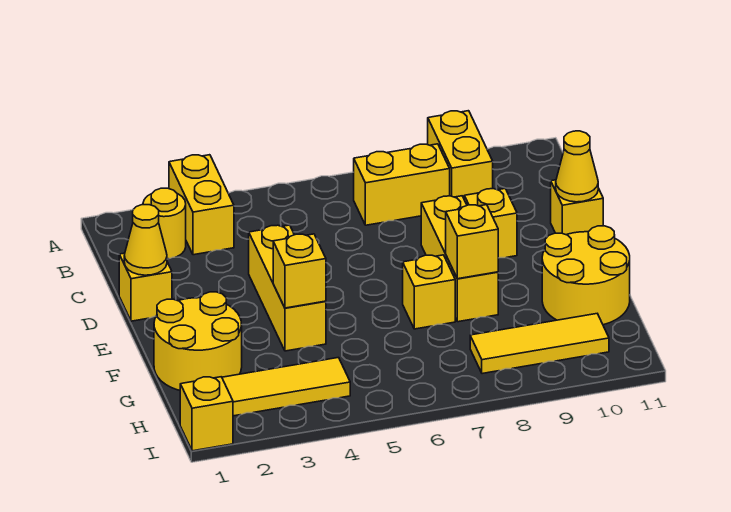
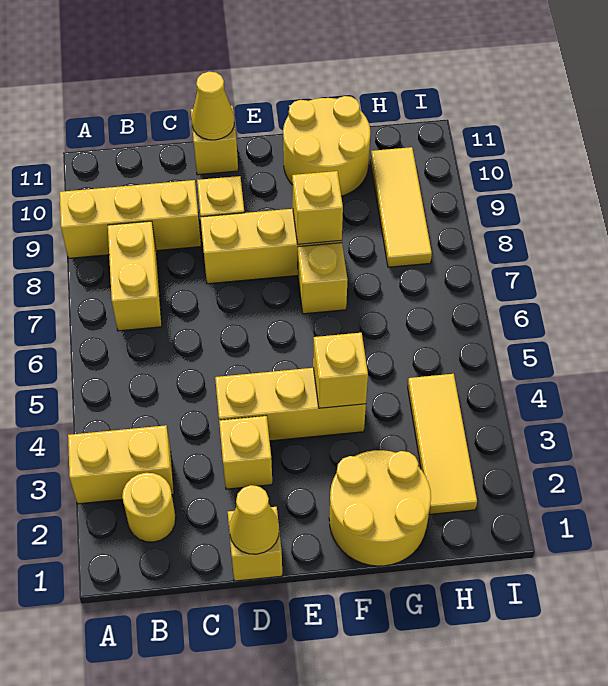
yellow 1x2 brick [428,111,493,198] -> yellow 1x3 brick [60,180,201,258]
yellow 1x1 brick [180,377,233,451] -> yellow 1x1 brick moved to [219,416,272,489]

